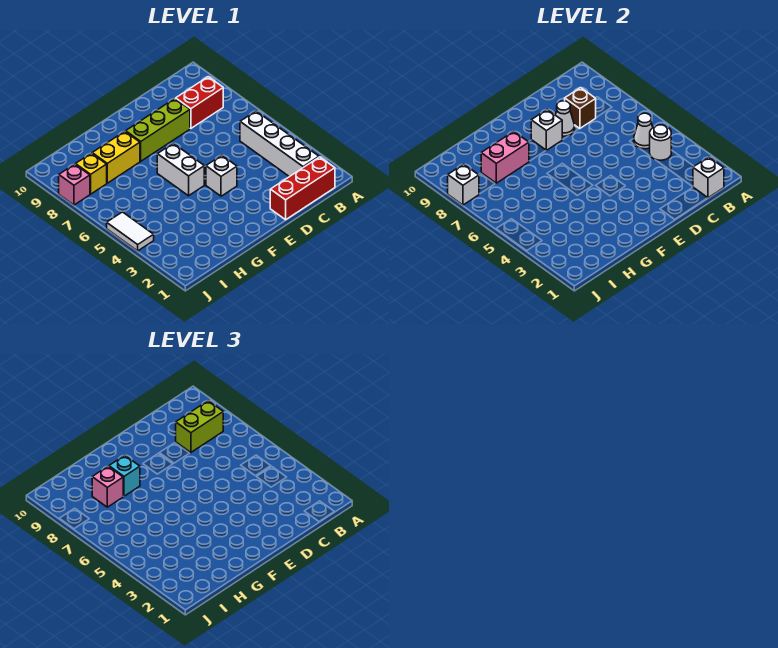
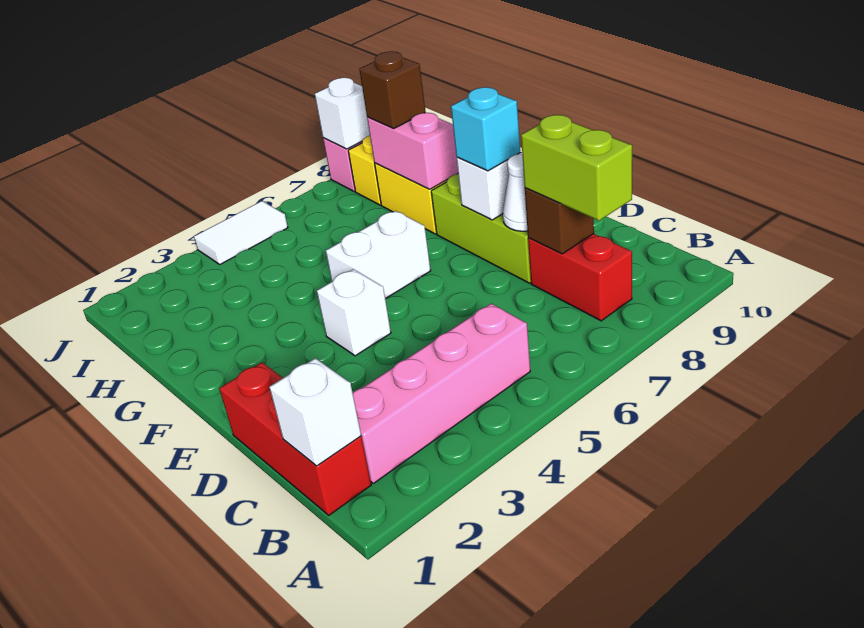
white 1x4 brick [240,111,319,177] -> pink 1x4 brick [353,304,530,483]
white 1x1 round brick [650,125,671,160] -> none
white 1x1 cone [634,113,653,149] -> none
cyan 1x1 brick [109,455,140,496] -> cyan 1x1 brick moved to [451,87,520,171]
pink 1x1 brick [92,466,123,507] -> brown 1x1 brick [359,51,426,129]

